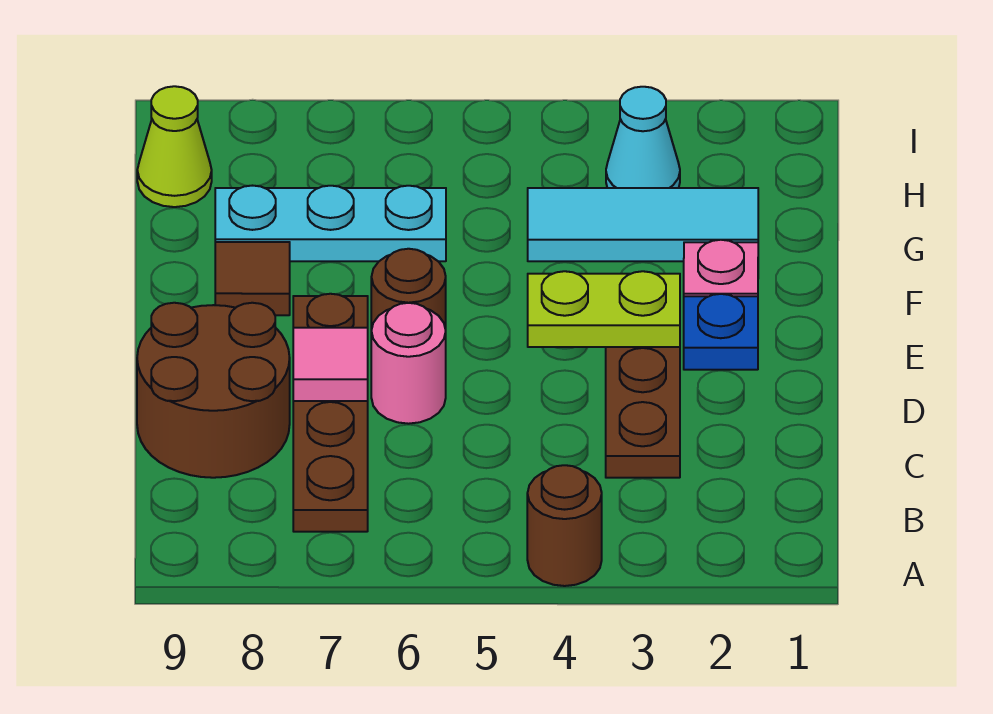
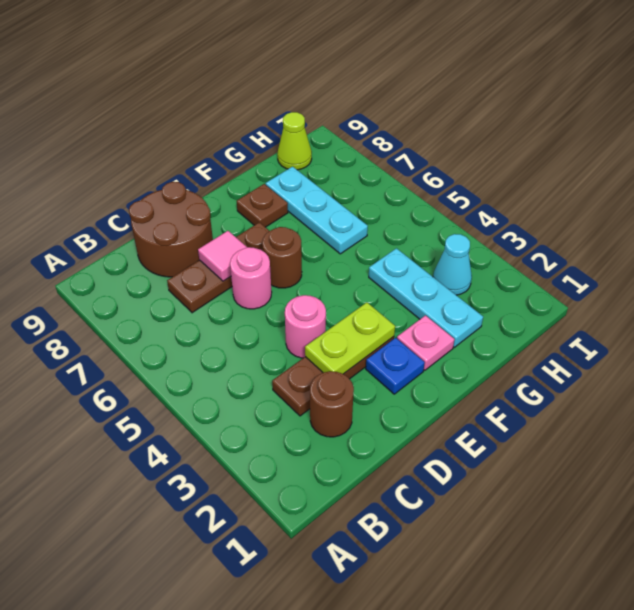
brown 1x1 round brick [527,465,602,586] -> brown 1x1 round brick moved to [310,371,354,437]
brown 1x4 plate [293,294,368,532] -> brown 1x3 plate [167,222,269,313]
none -> pink 1x1 round brick [285,295,326,358]
lime 1x2 plate [528,271,680,347] -> lime 1x2 plate turned to [305,303,395,374]
brown 1x1 tile [215,242,290,315] -> brown 1x1 plate [237,184,288,227]
cyan 1x3 tile [528,188,758,261] -> cyan 1x3 plate [369,248,483,347]

